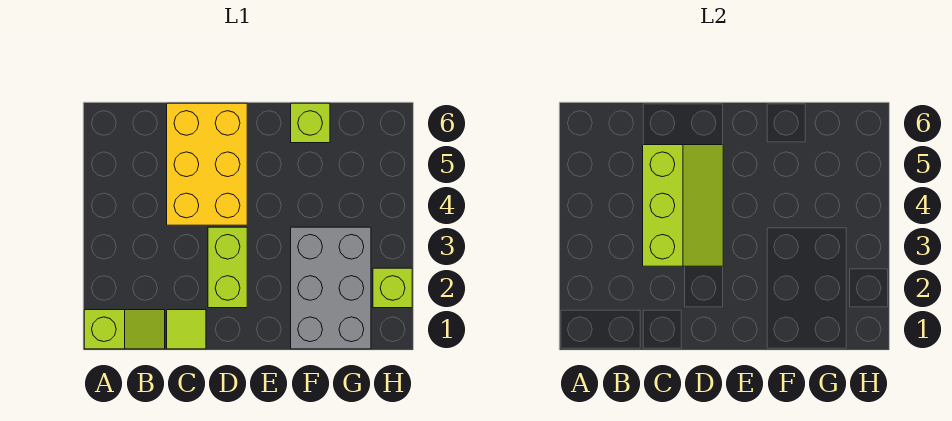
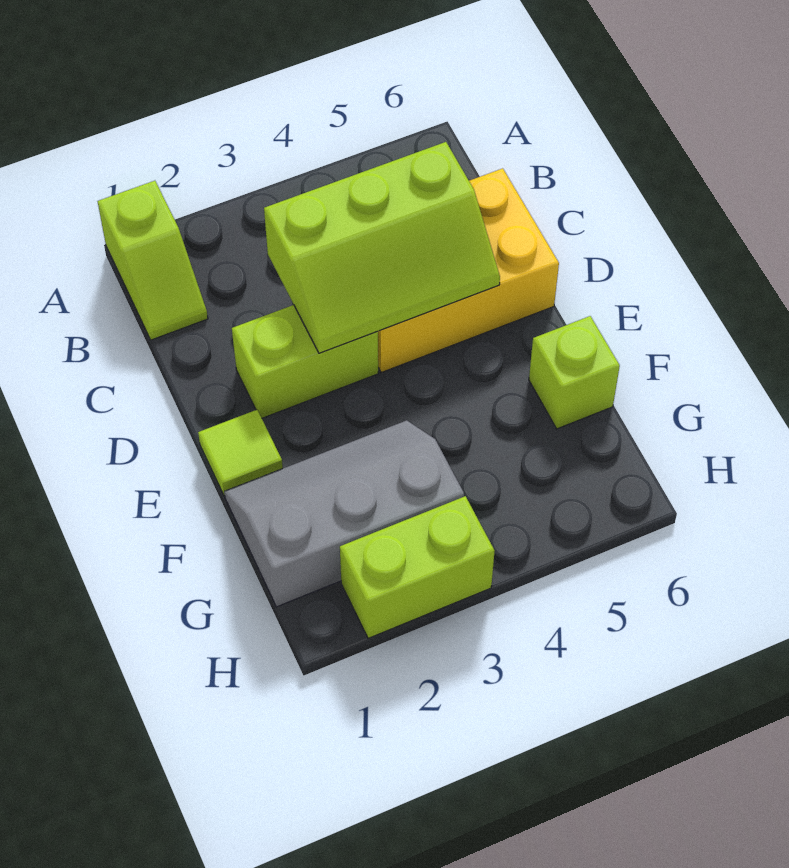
lime 1x1 tile [167,310,206,349] -> lime 1x1 tile moved to [198,410,283,496]
grey 2x3 brick [291,227,371,349] -> grey 2x3 slope [224,420,464,607]
lime 1x1 brick [373,268,412,308] -> lime 1x2 brick [340,496,495,638]

